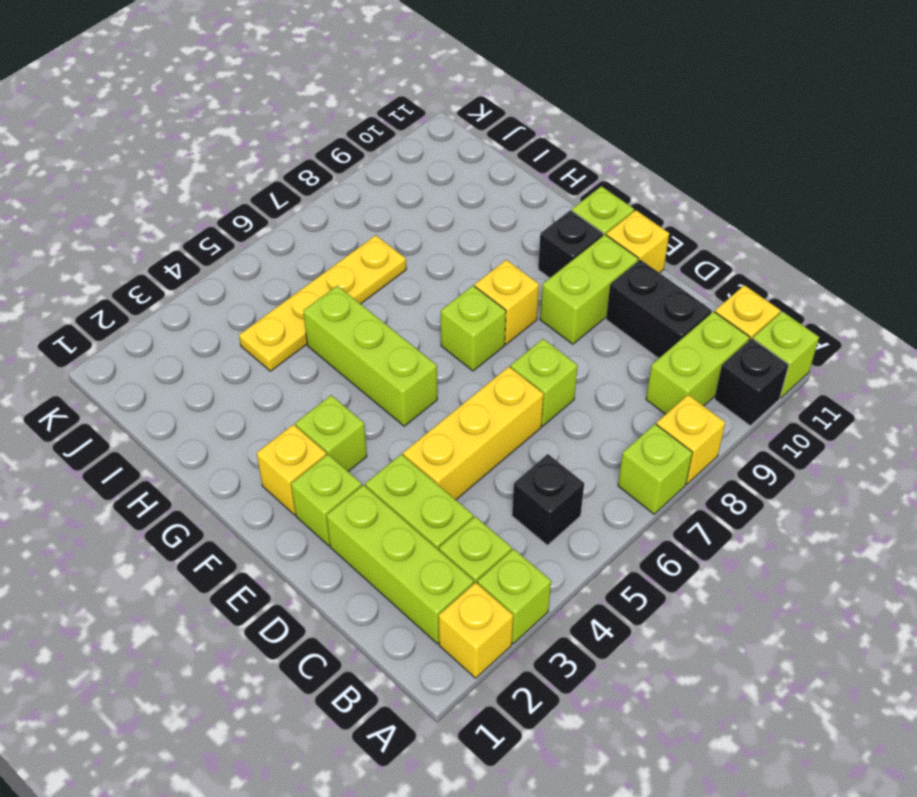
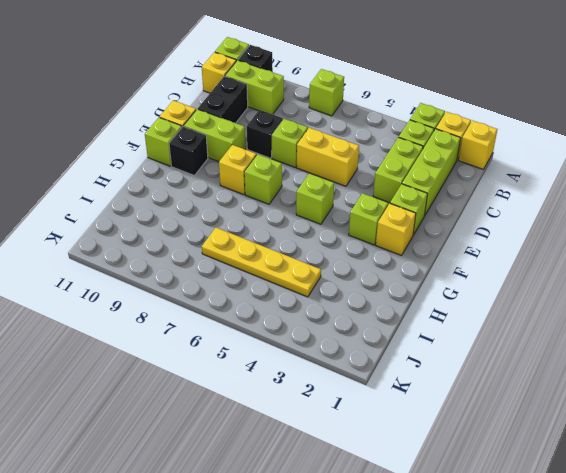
yellow 1x1 brick [656,395,725,484] -> yellow 1x1 brick moved to [459,121,497,169]
black 1x1 brick [512,454,584,545] -> black 1x1 brick moved to [247,110,283,158]
yellow 1x3 brick [403,367,544,500] -> yellow 1x2 brick [297,128,359,186]
lime 1x3 brick [303,286,437,426] -> lime 1x1 brick [296,173,334,224]

